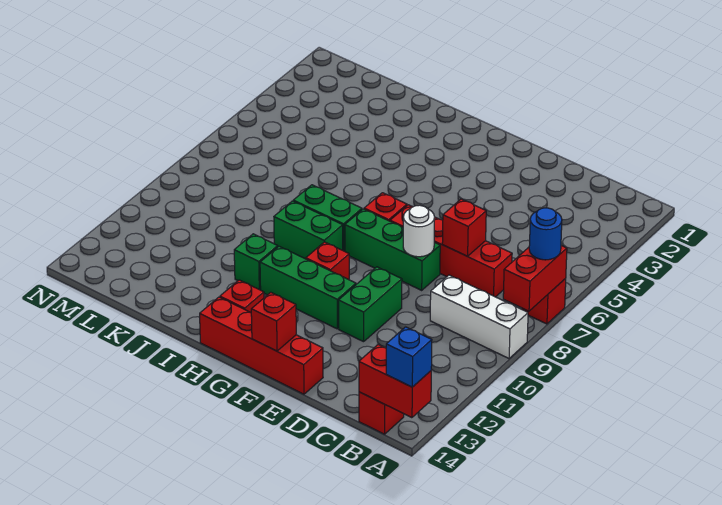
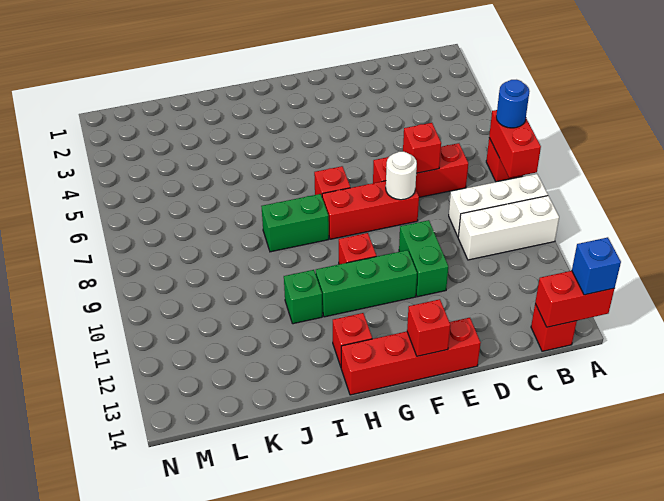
none -> white 1x3 brick [458,196,559,260]
red 1x4 brick [390,205,512,297] -> red 1x3 brick [373,143,468,197]
green 1x3 brick [345,209,440,290] -> red 1x3 brick [322,181,419,239]
green 1x2 brick [274,201,343,259] -> none

